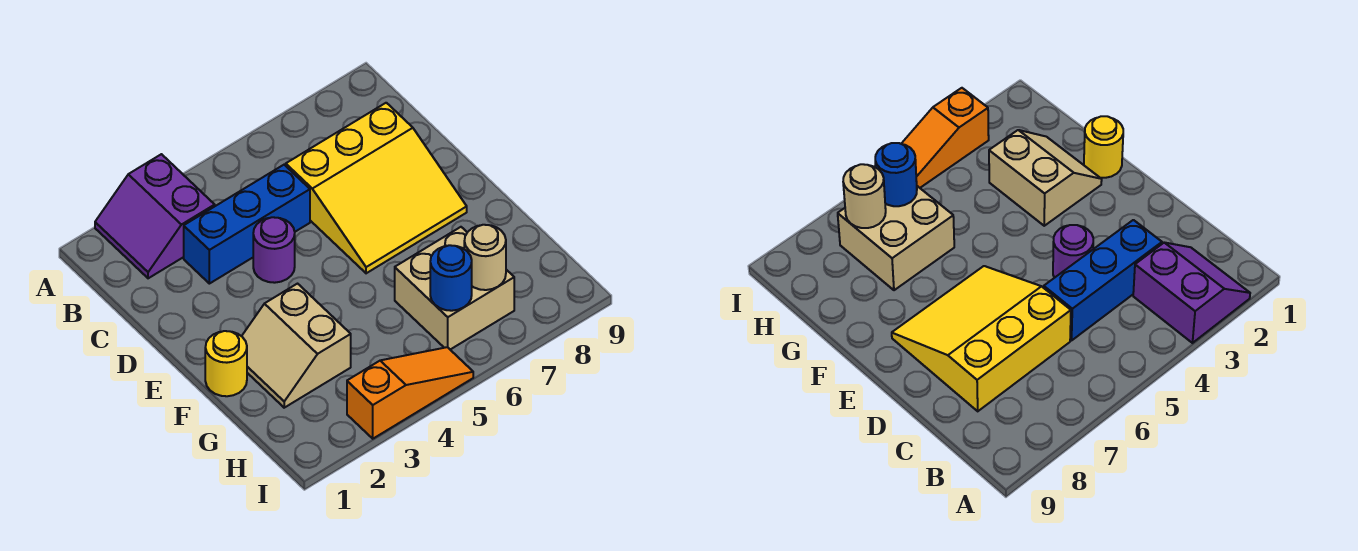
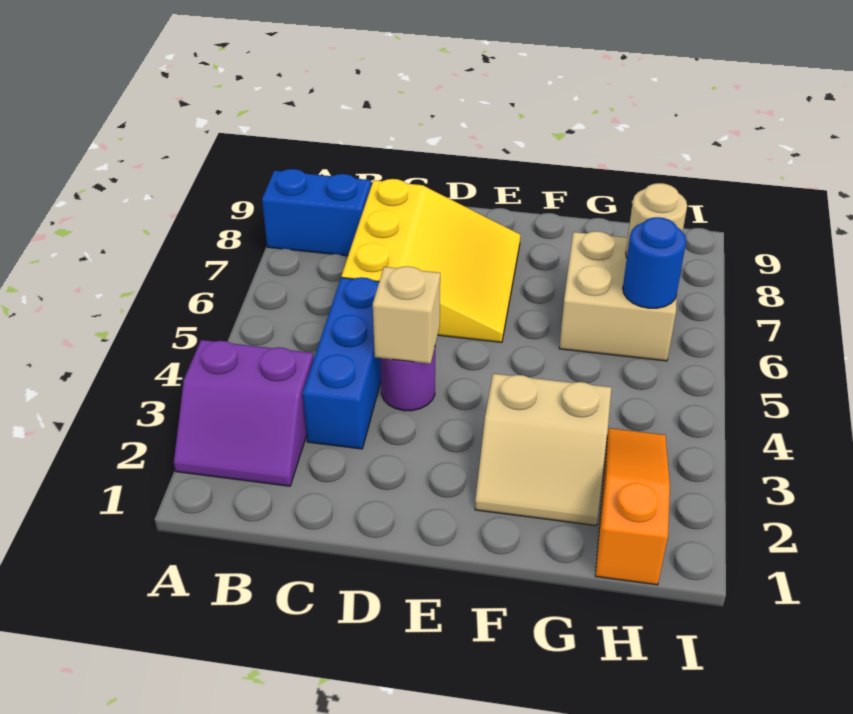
none -> blue 1x2 brick [262,169,371,256]
none -> tan 1x1 brick [373,266,440,364]
yellow 1x1 round brick [205,331,247,396] -> none
orange 1x3 slope [347,347,473,439] -> orange 1x3 slope moved to [595,428,670,585]

